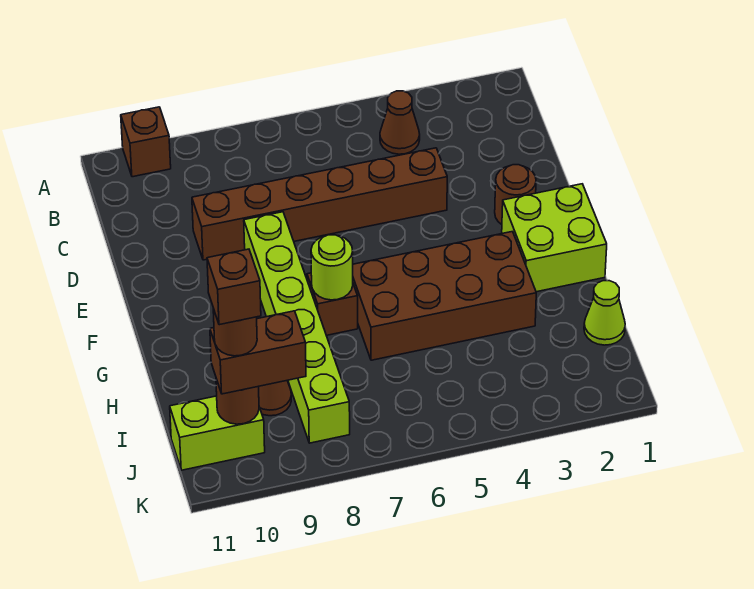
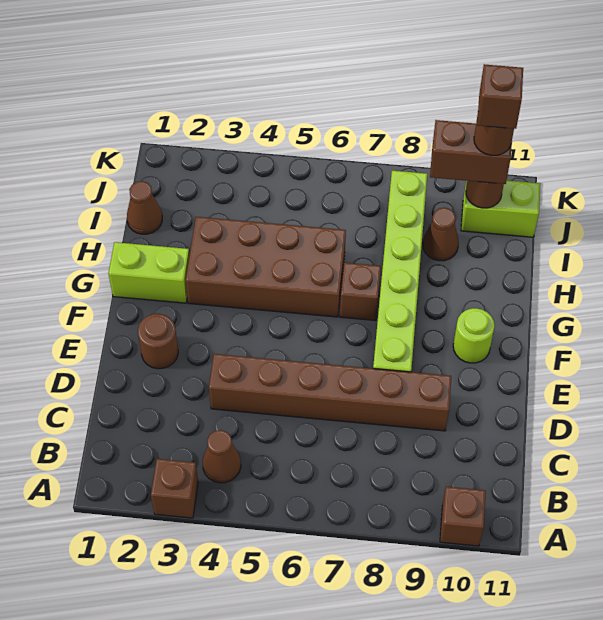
none -> brown 1x1 brick [151,459,198,518]
lime 2x2 brick [502,184,607,292] -> lime 1x2 brick [109,242,189,303]
lime 1x1 round brick [311,235,353,300] -> lime 1x1 round brick moved to [453,308,495,363]
lime 1x1 cone [584,281,625,345] -> brown 1x1 cone [127,181,162,234]

